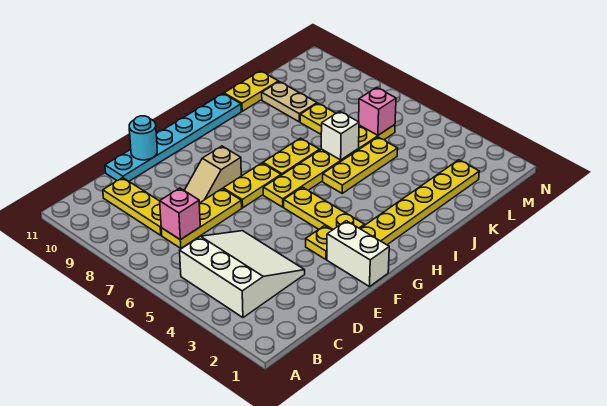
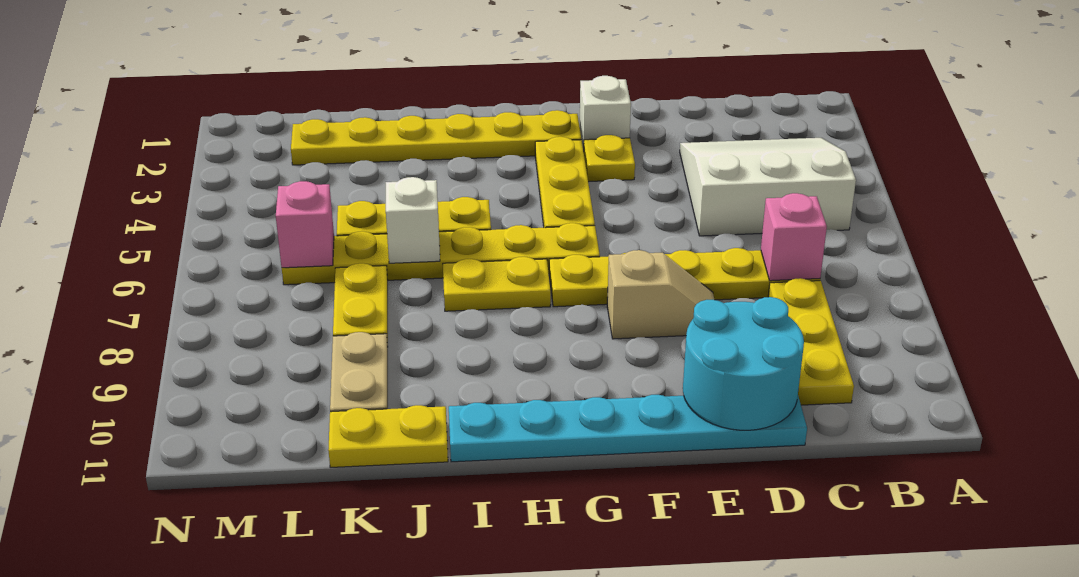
white 3x3 slope [180,231,305,317] -> white 3x3 slope turned to [680,138,856,236]
cyan 1x1 round brick [129,116,157,160] -> cyan 2x2 round brick [683,297,804,430]
white 1x2 brick [327,221,389,287] -> white 1x1 brick [580,76,631,152]

